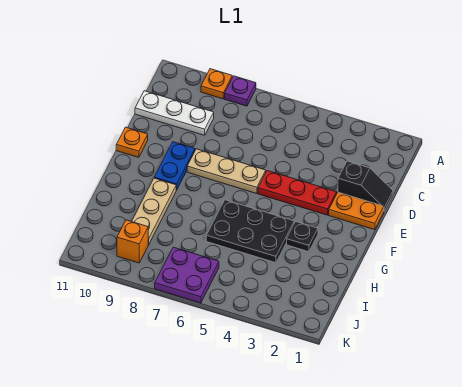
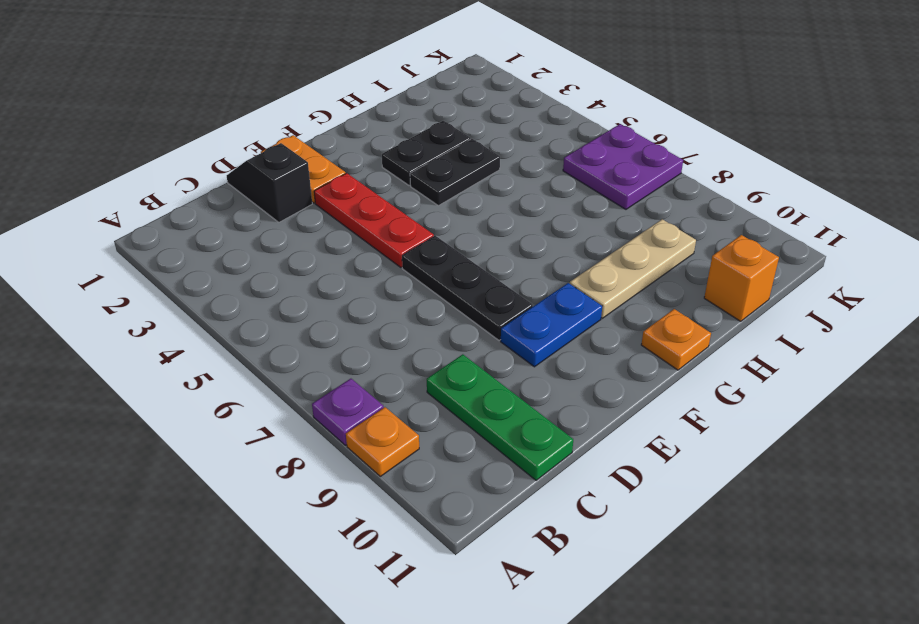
white 1x3 plate [135,91,214,135] -> green 1x3 plate [427,354,573,480]
tan 1x3 plate [187,149,266,194] -> black 1x3 plate [402,236,533,340]
orange 1x1 plate [116,127,148,157] -> orange 1x1 plate moved to [641,309,711,370]
black 1x1 plate [287,222,318,252] -> black 1x2 plate [382,121,471,186]
black 2x3 plate [206,200,294,263] -> black 1x2 plate [410,139,500,206]
orange 1x1 brick [117,220,148,263] -> orange 1x1 brick moved to [704,235,779,321]

